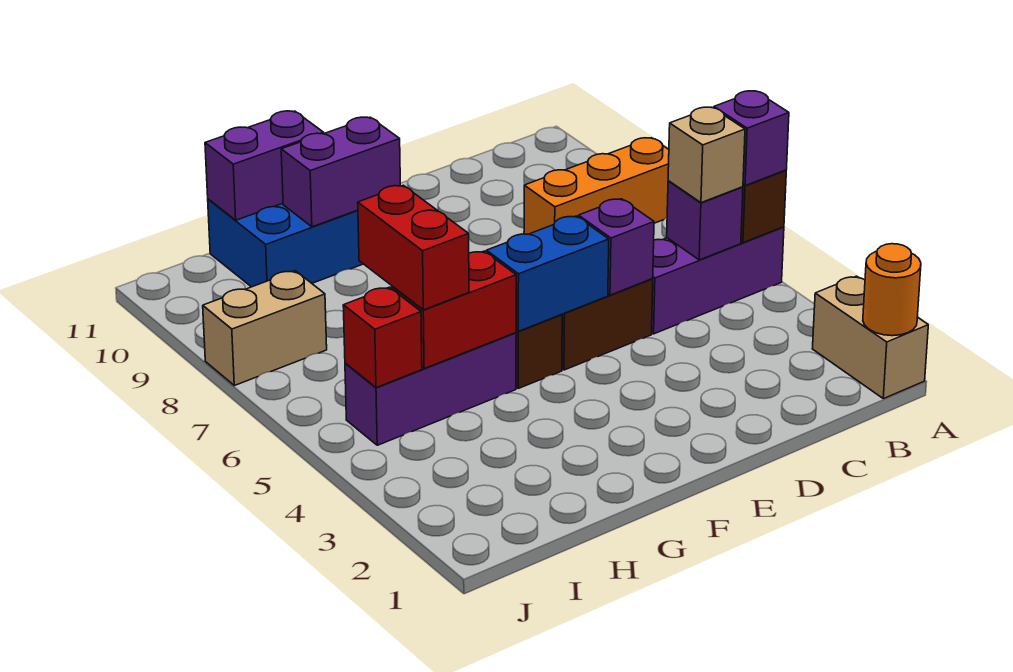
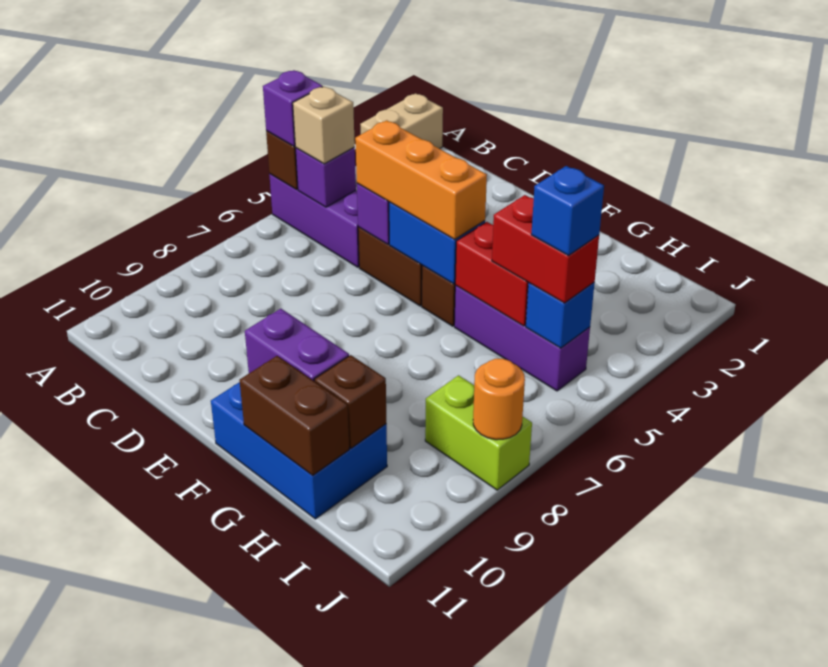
orange 1x1 round brick [863,244,921,336] -> orange 1x1 round brick moved to [473,359,525,440]
orange 1x3 brick [524,138,669,234] -> orange 1x3 brick moved to [355,120,487,240]
purple 1x2 brick [205,111,324,220] -> brown 1x2 brick [239,356,349,476]
red 1x2 brick [358,185,469,310] -> red 1x2 brick turned to [492,195,599,303]
none -> brown 1x1 brick [314,355,386,448]
red 1x1 brick [343,287,422,388] -> blue 1x1 brick [526,283,594,348]
none -> blue 1x1 brick [531,166,604,256]
tan 1x2 brick [203,271,327,386] -> lime 1x2 brick [425,375,532,490]

